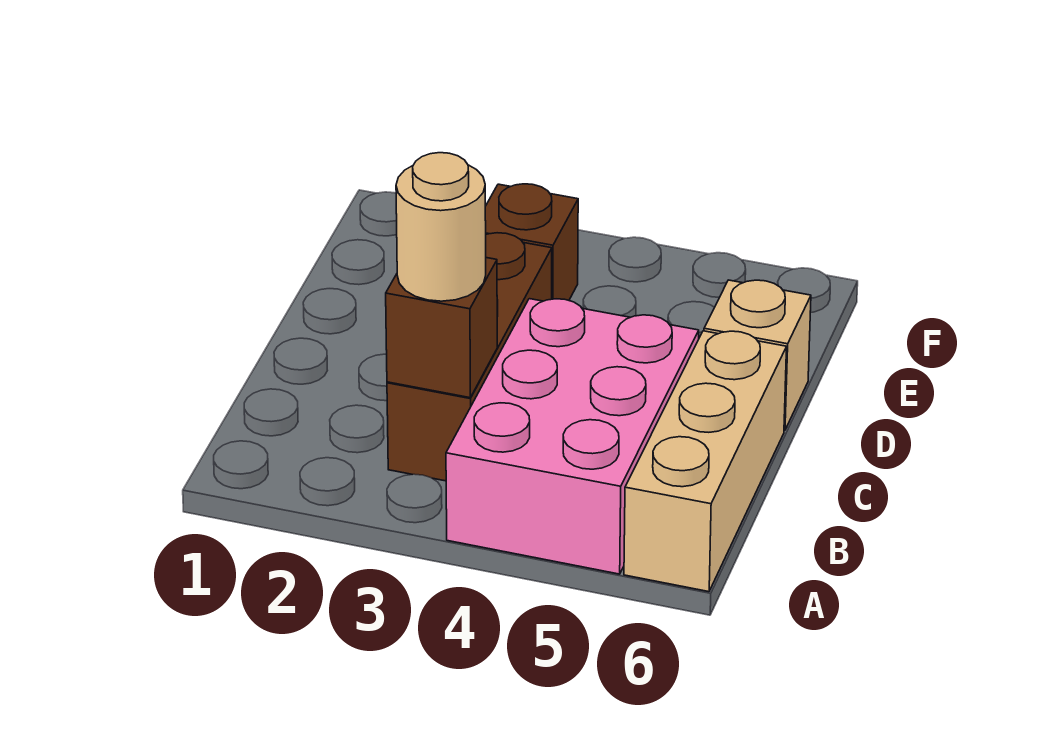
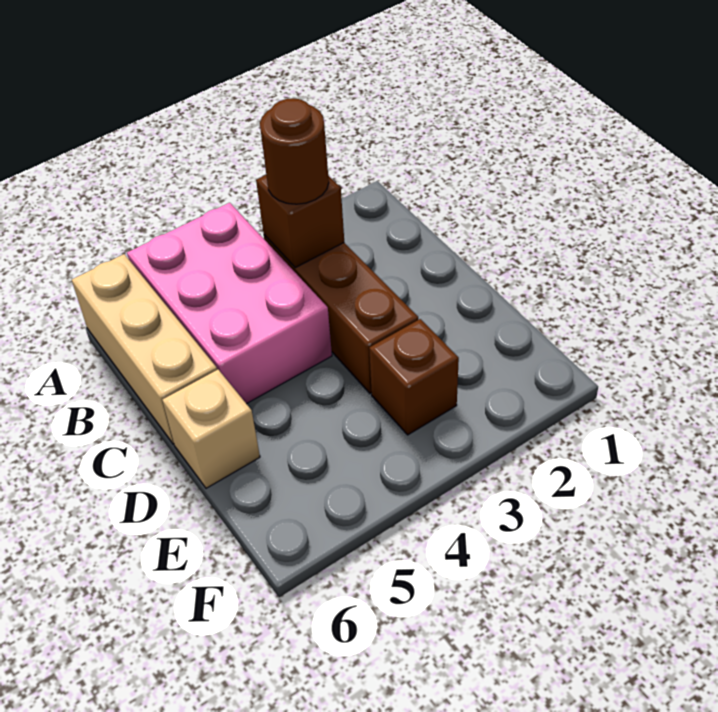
tan 1x1 round brick [396,153,486,301] -> brown 1x1 round brick [260,98,329,204]

